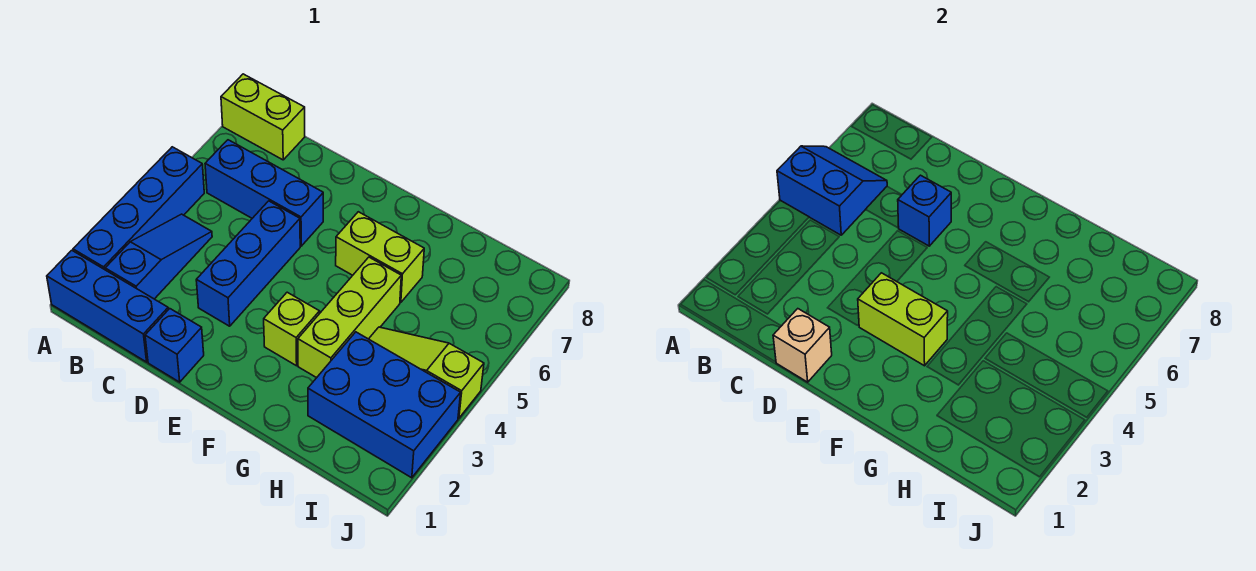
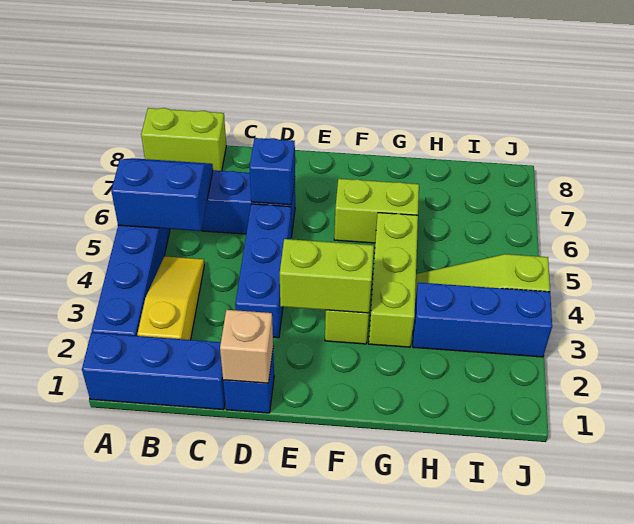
blue 1x3 slope [105,214,212,299] -> yellow 1x3 slope [137,256,204,340]
blue 2x3 brick [308,332,461,478] -> blue 1x3 brick [413,283,552,357]

